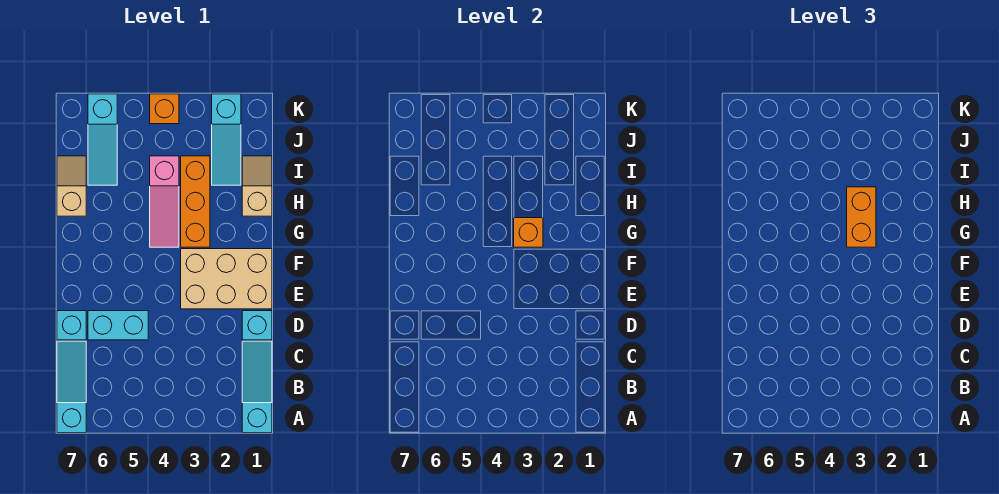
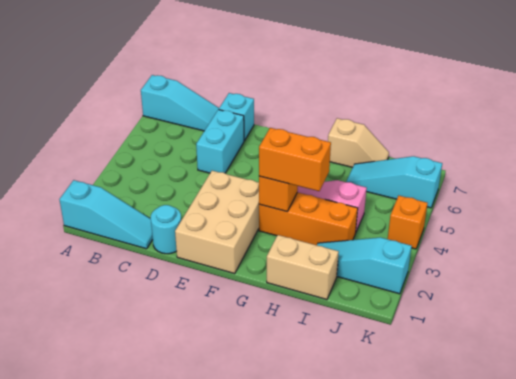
cyan 1x1 brick [242,311,272,340] -> cyan 1x1 round brick [151,205,181,254]
tan 1x2 slope [242,156,272,216] -> tan 1x2 brick [267,235,339,300]

